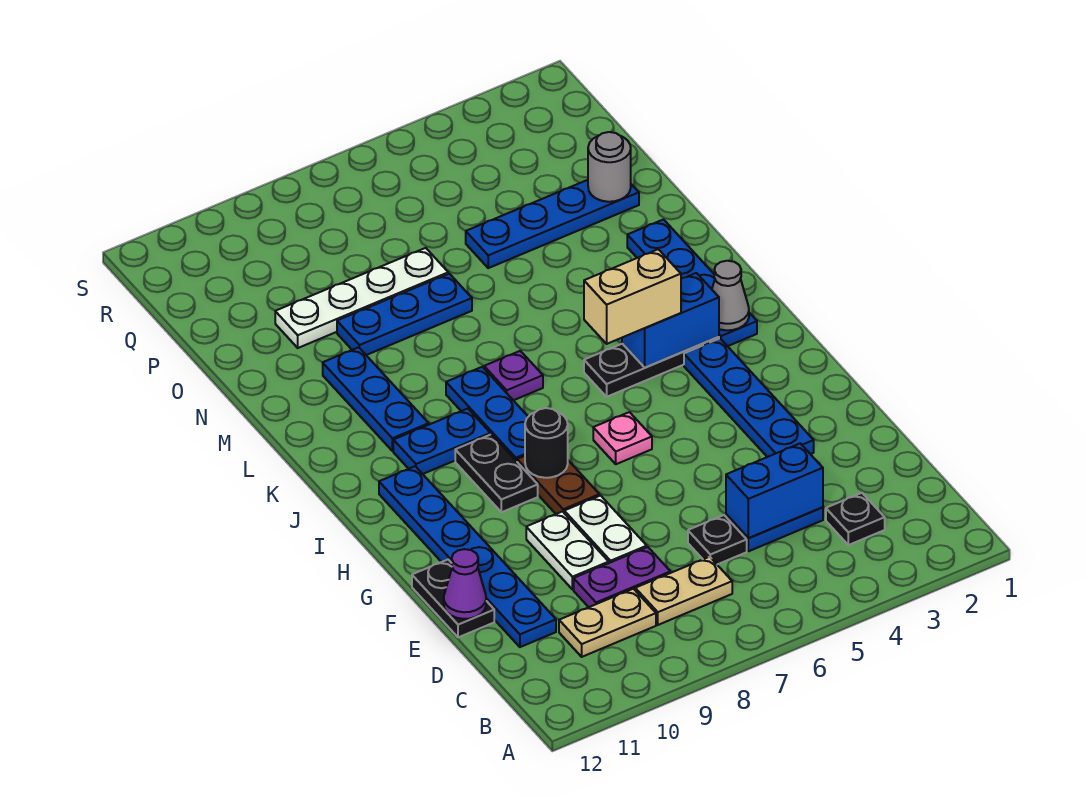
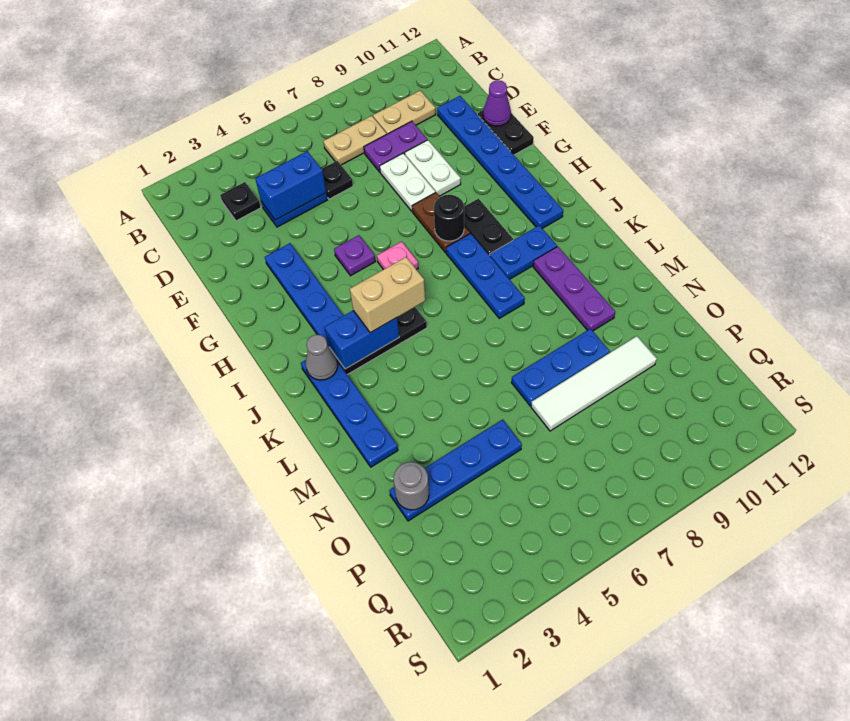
purple 1x1 plate [484,351,543,400] -> purple 1x1 plate moved to [334,235,376,276]
blue 1x3 plate [323,347,429,451] -> purple 1x3 plate [533,247,615,331]
white 1x4 plate [275,248,448,348] -> white 1x4 tile [531,336,657,431]

